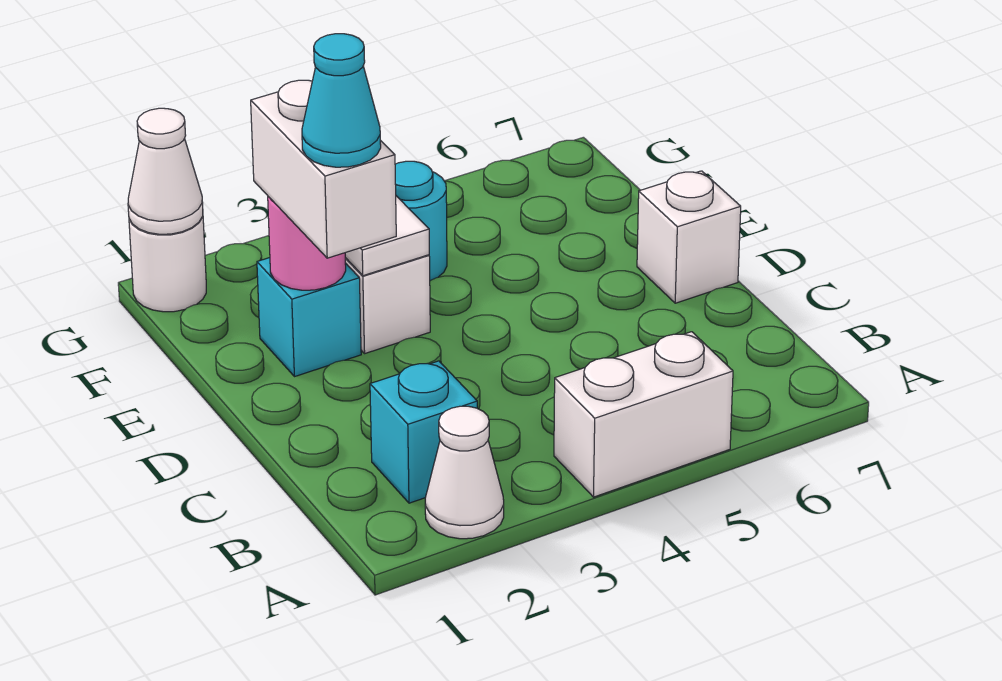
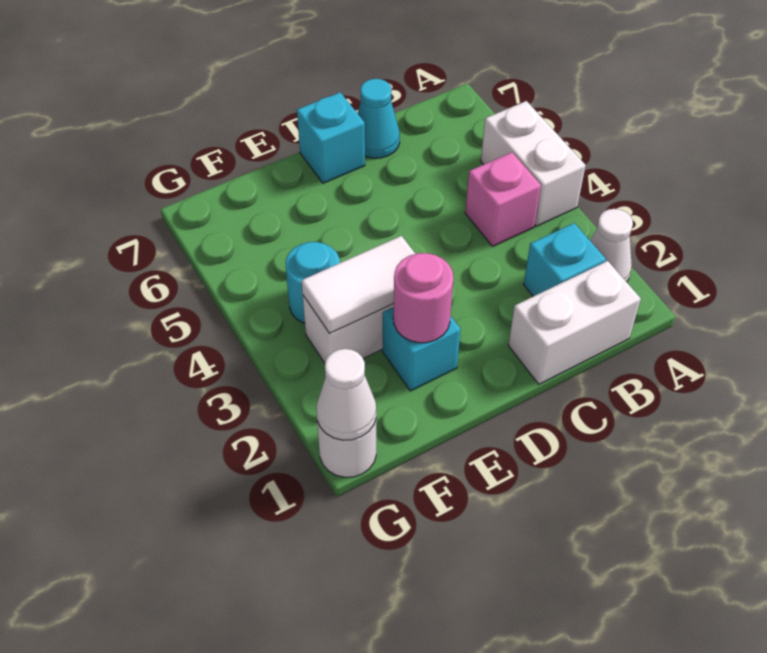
none -> pink 1x1 brick [465,152,541,246]
white 1x2 brick [251,80,396,258] -> white 1x2 brick moved to [508,261,641,384]
cyan 1x1 cone [302,34,381,167] -> cyan 1x1 cone moved to [357,79,400,158]
white 1x1 brick [637,171,741,303] -> cyan 1x1 brick [297,92,365,183]

